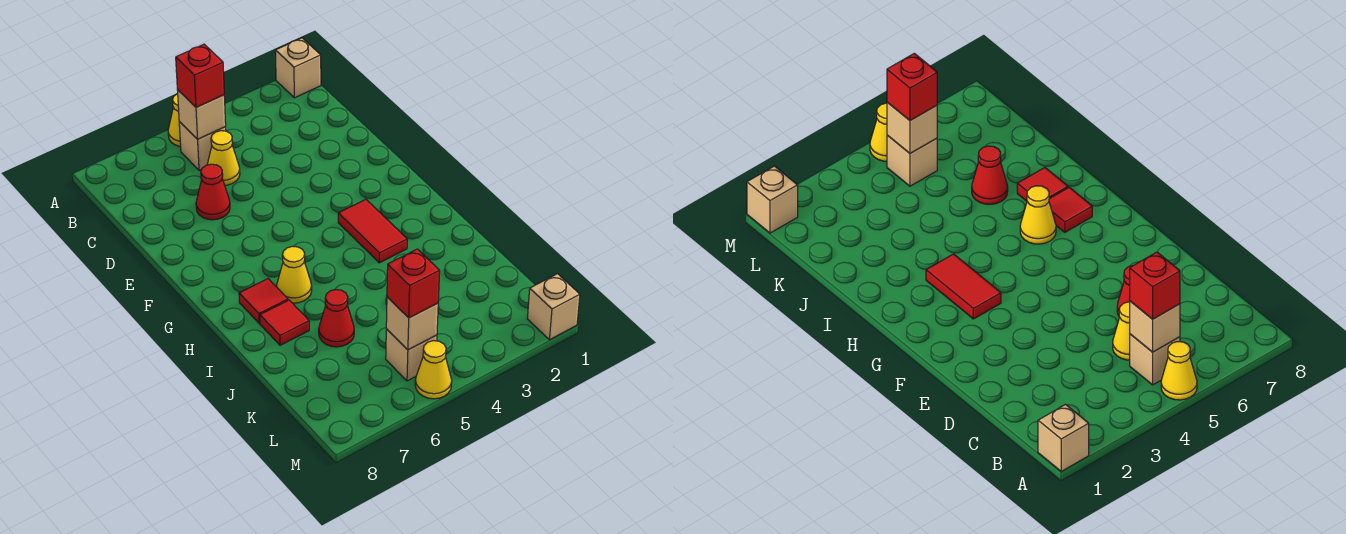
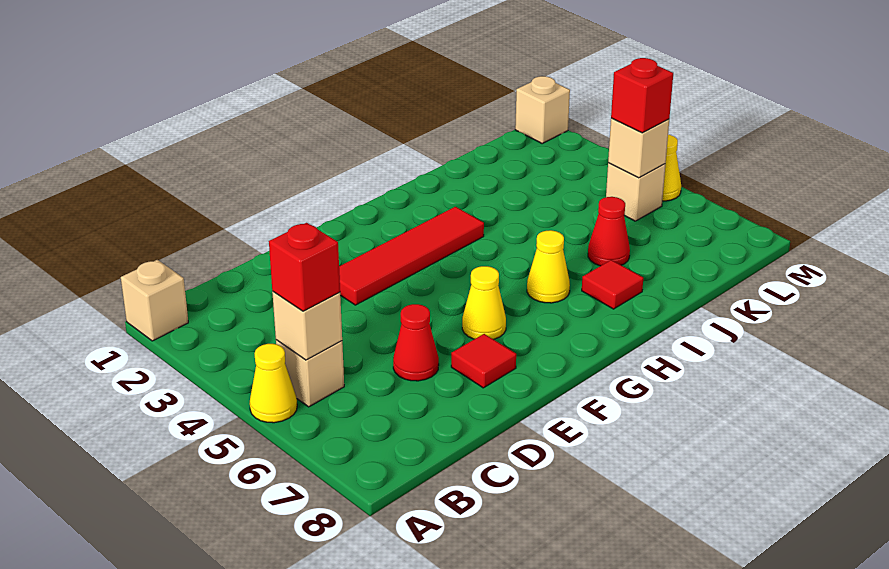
yellow 1x1 cone [207,131,240,185] -> yellow 1x1 cone moved to [462,266,506,340]
red 1x2 tile [338,199,407,263] -> red 1x4 tile [339,207,484,305]
red 1x1 tile [239,279,288,323] -> red 1x1 tile moved to [451,334,516,388]

